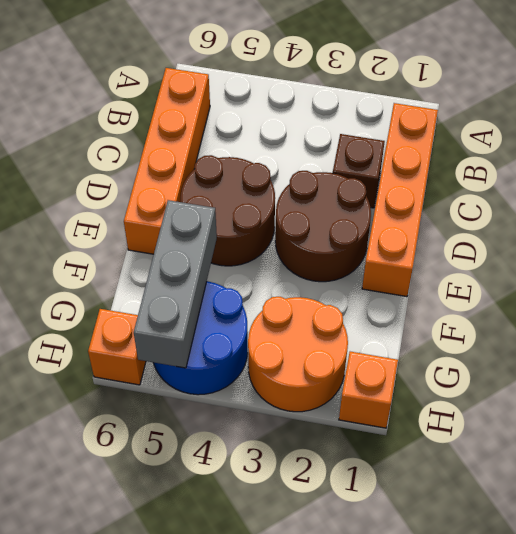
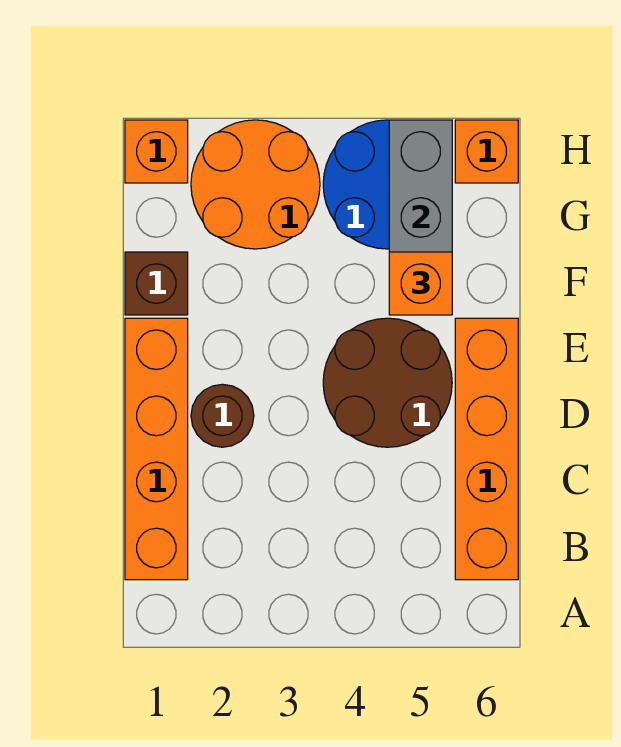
brown 1x1 brick [333,134,385,208] -> brown 1x1 brick moved to [125,252,188,315]
brown 2x2 round brick [275,171,371,282] -> brown 1x1 round brick [191,384,254,447]
none -> orange 1x1 brick [389,252,452,315]

